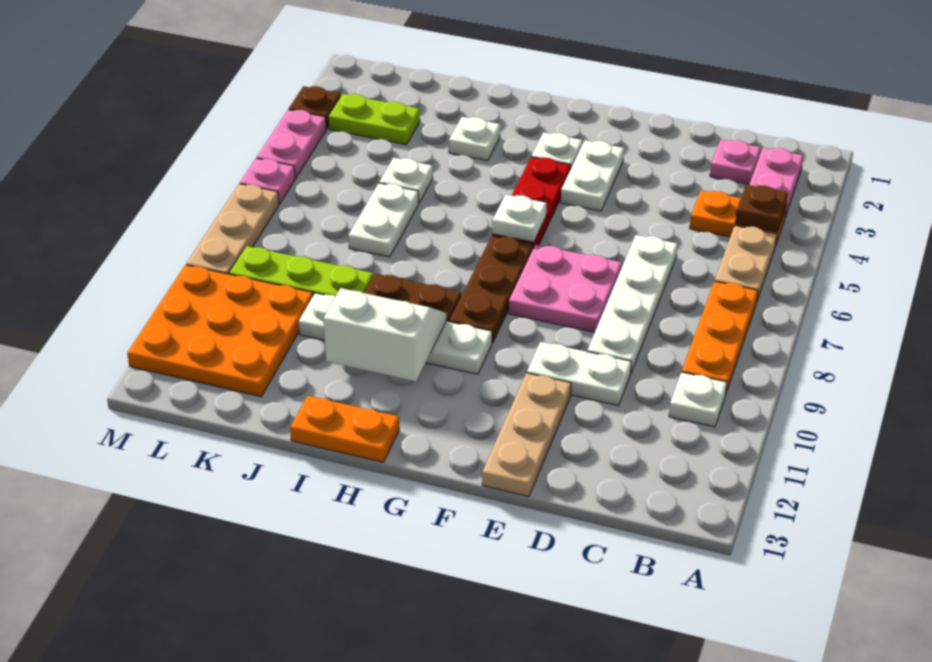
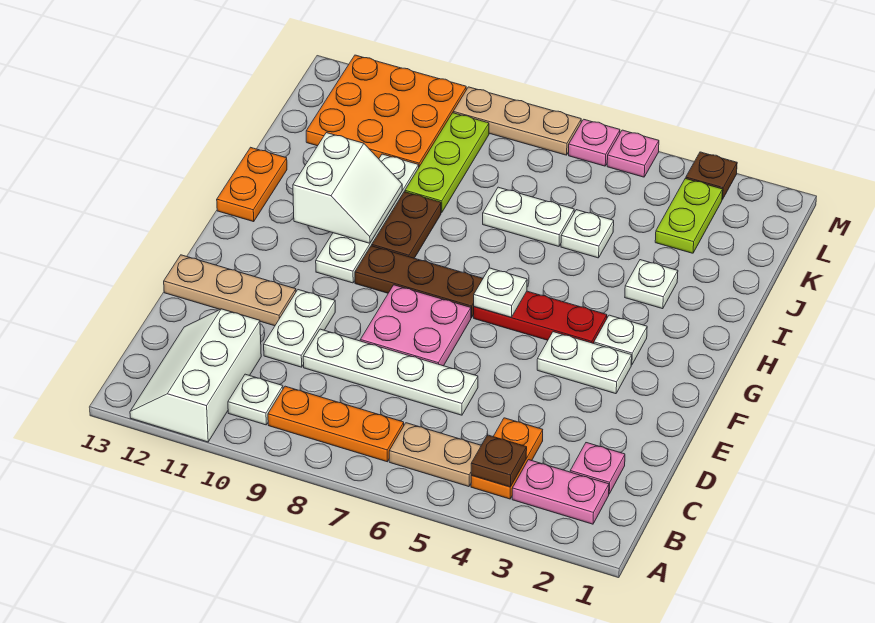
none -> white 2x3 slope [130,309,261,442]
pink 1x2 plate [257,110,326,178] -> pink 1x1 plate [607,130,659,177]

